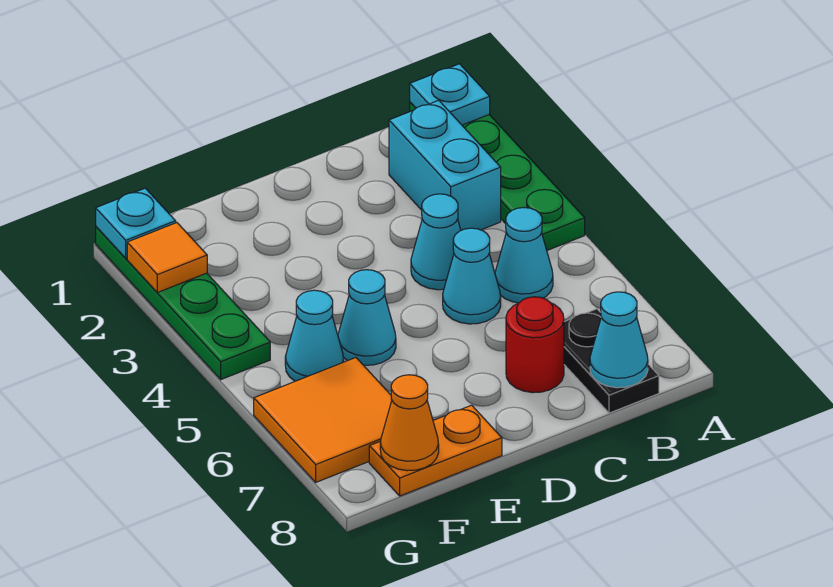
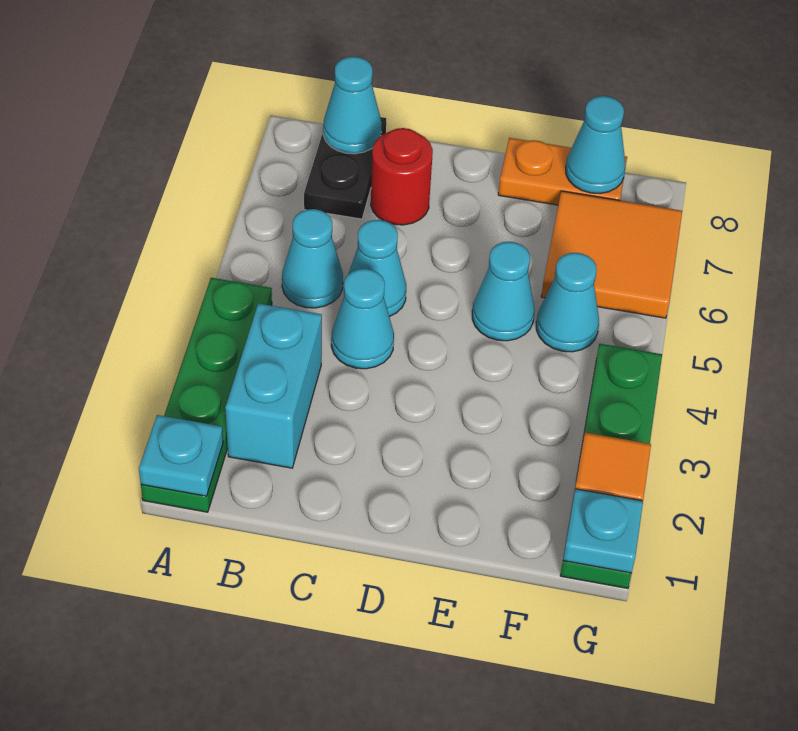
orange 1x1 cone [380,375,439,471] -> cyan 1x1 cone [566,96,626,193]

